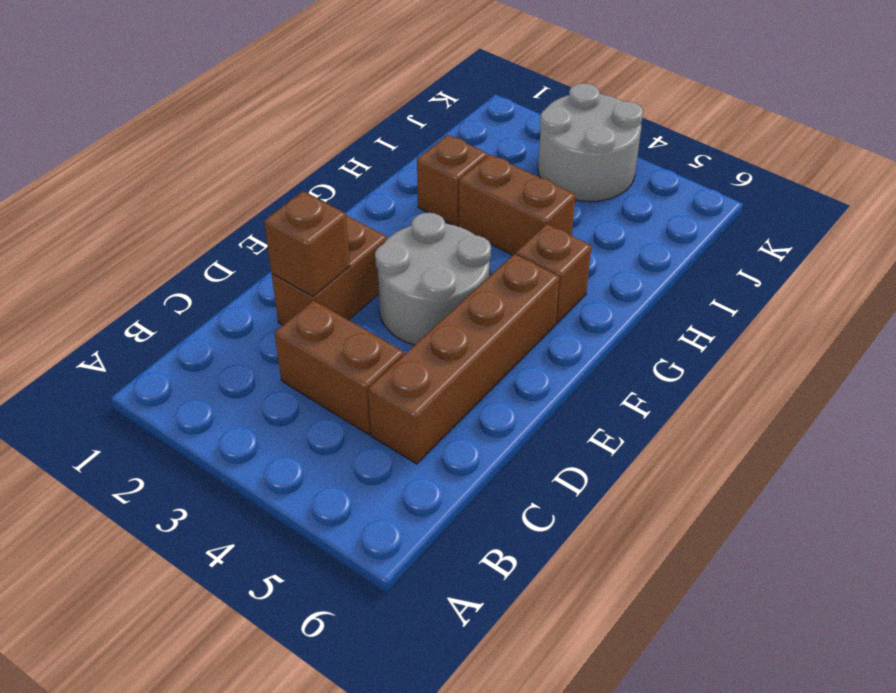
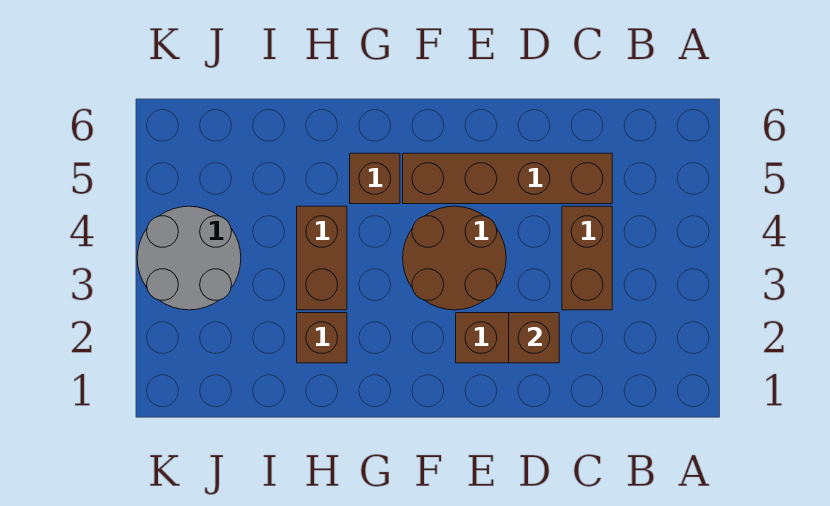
grey 2x2 round brick [375,213,491,345] -> brown 2x2 round brick [403,206,506,310]

